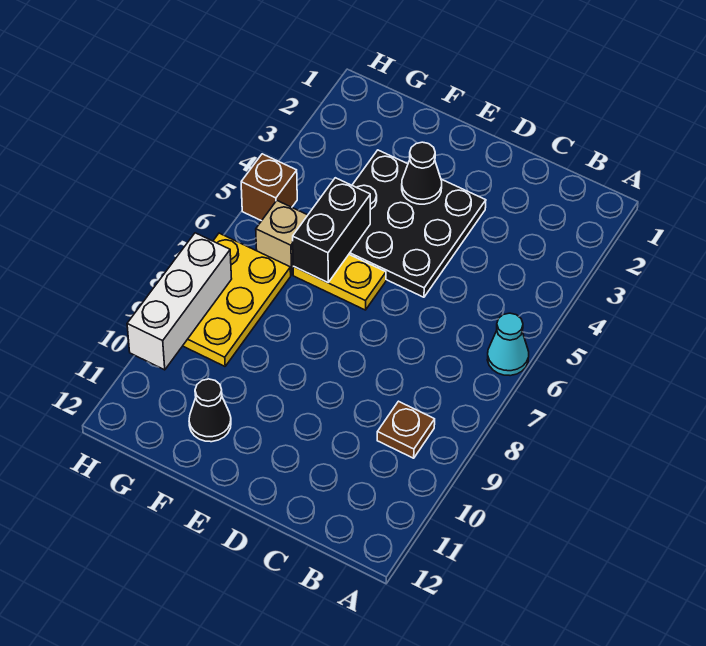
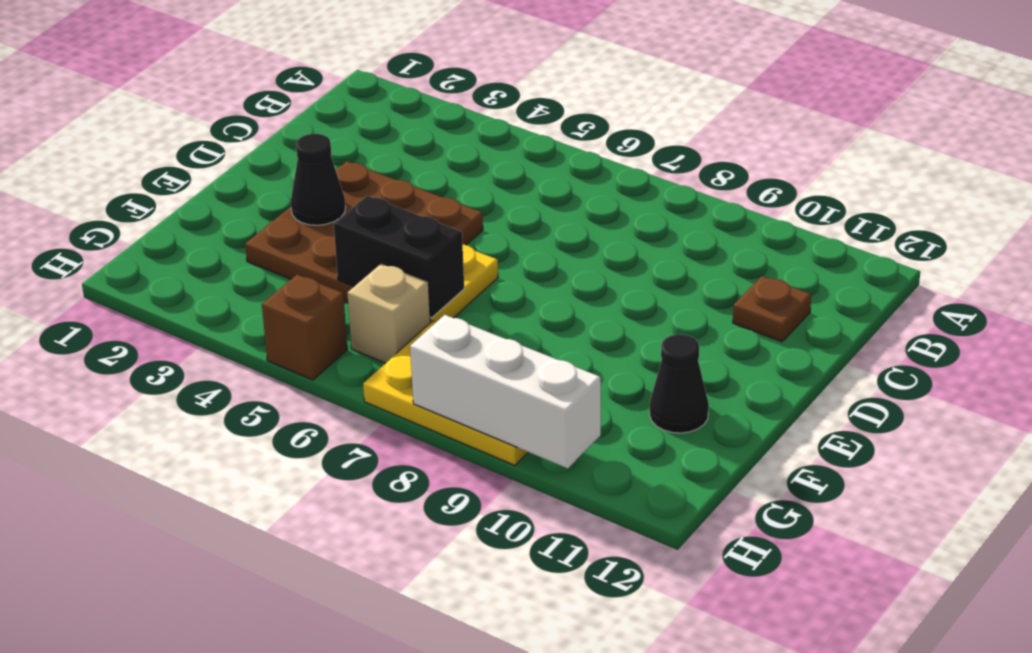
cyan 1x1 cone [487,313,529,376] -> none
brown 1x1 plate [377,401,435,458] -> brown 1x1 plate moved to [733,276,811,342]
black 3x3 plate [349,150,486,297] -> brown 3x3 plate [245,162,483,302]

